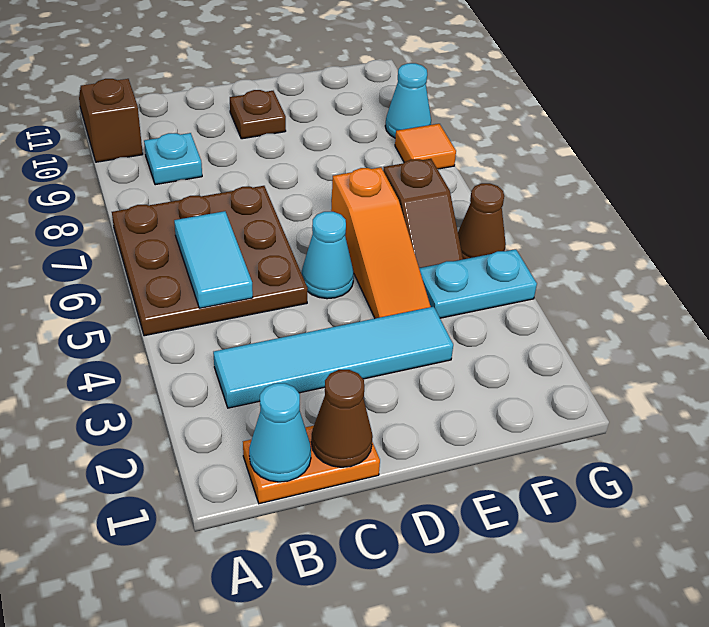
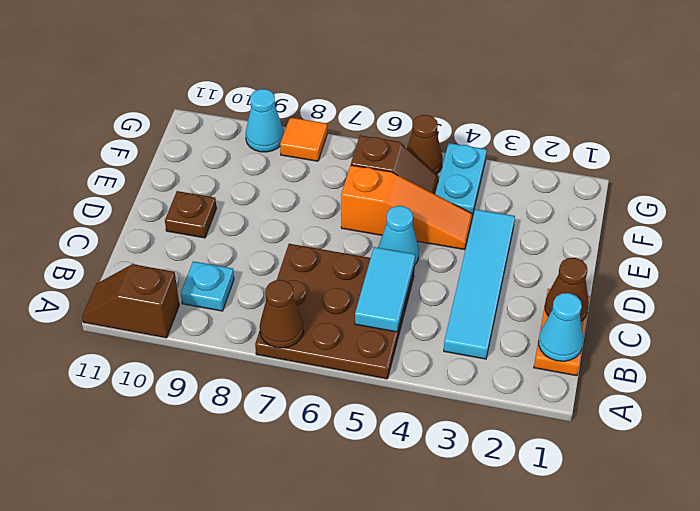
none -> brown 1x1 cone [260,280,303,348]
cyan 1x2 tile [174,211,253,308] -> cyan 1x2 tile turned to [355,247,415,332]

